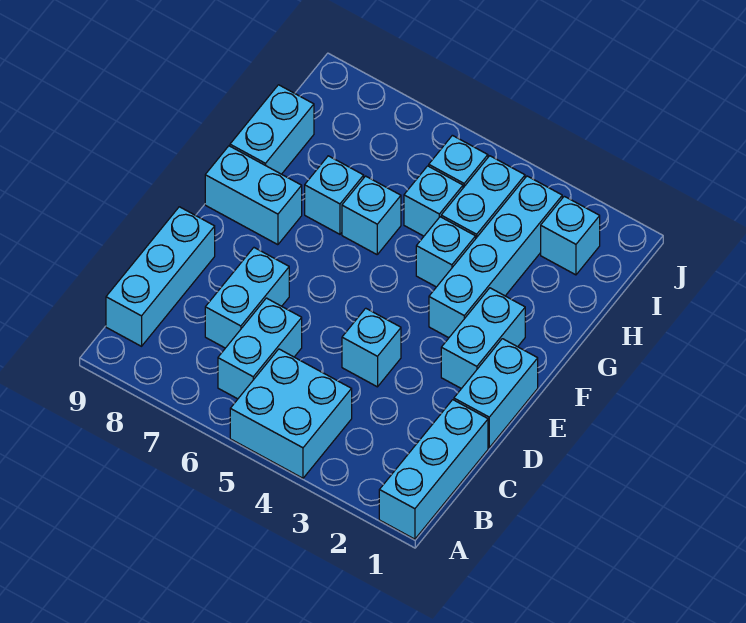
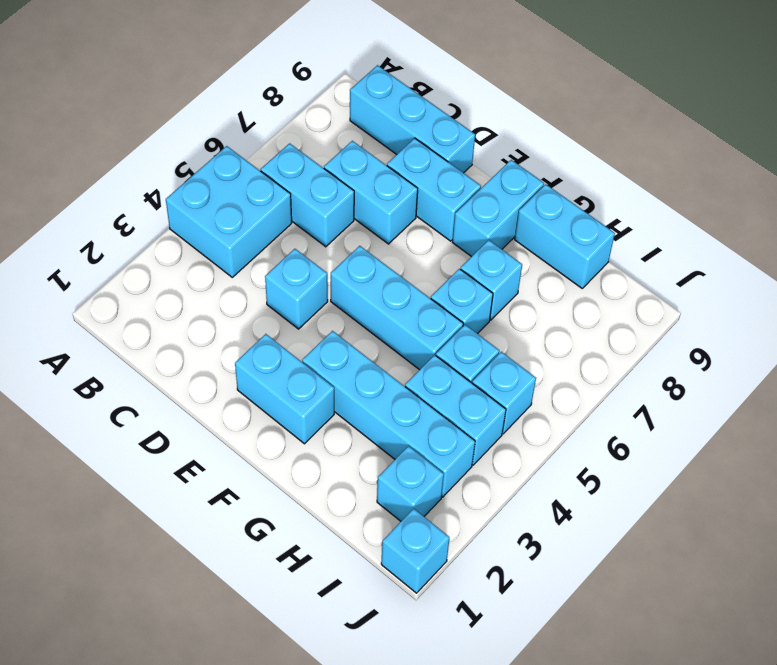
cyan 1x3 brick [379,400,488,539] -> cyan 1x3 brick moved to [331,246,463,370]
cyan 1x2 brick [454,339,538,447] -> cyan 1x2 brick moved to [387,138,481,241]
cyan 1x1 brick [416,217,476,287] -> cyan 1x1 brick moved to [381,509,450,593]

